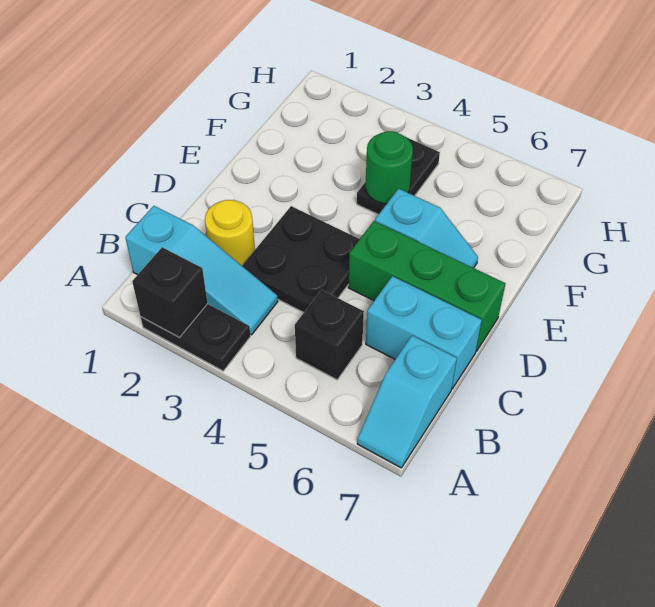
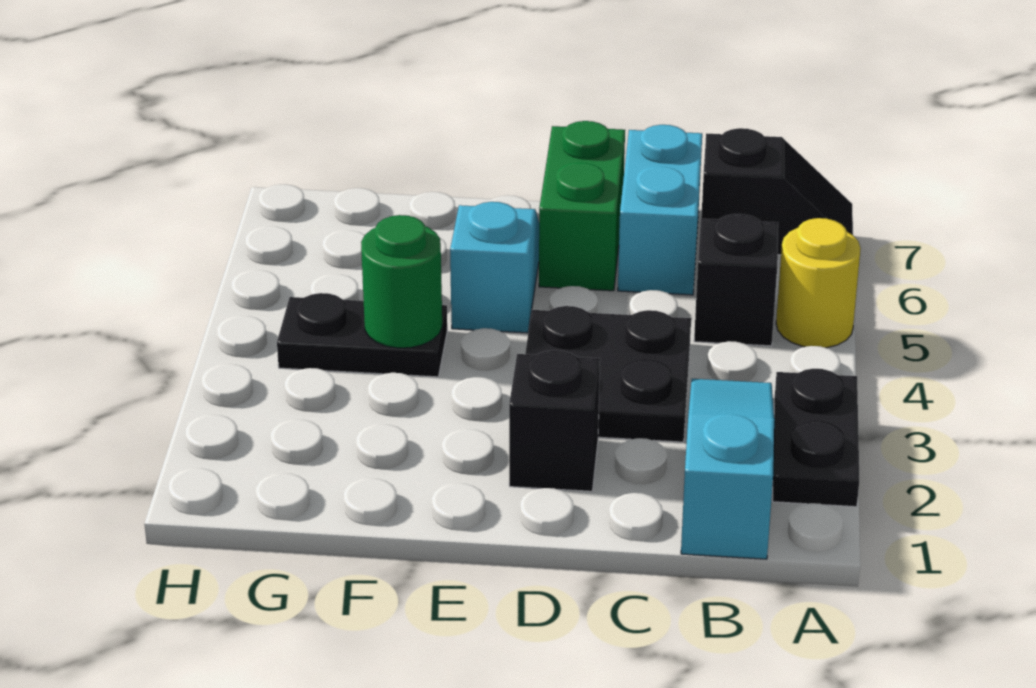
black 1x1 brick [132,247,208,337] -> black 1x1 brick moved to [509,350,600,491]
cyan 1x2 slope [357,336,457,468] -> black 1x2 slope [701,128,853,255]
yellow 1x1 round brick [205,200,255,266] -> yellow 1x1 round brick moved to [776,218,861,348]
green 1x3 brick [349,221,506,351] -> green 1x2 brick [539,121,625,291]

